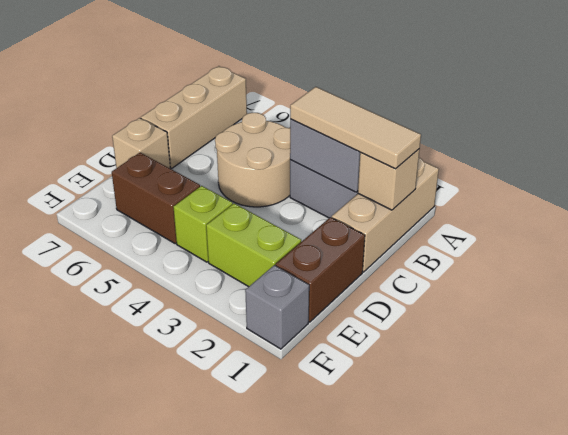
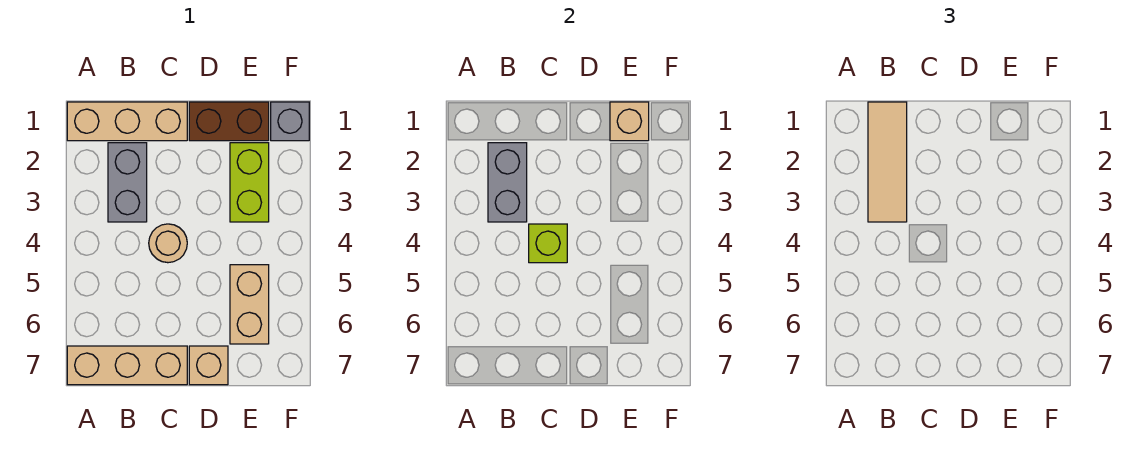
tan 1x1 brick [358,149,420,210] -> tan 1x1 brick moved to [610,102,649,141]
tan 2x2 round brick [215,113,290,207] -> tan 1x1 round brick [149,224,187,263]
lime 1x1 brick [174,186,233,262] -> lime 1x1 brick moved to [529,224,567,263]
brown 1x2 brick [112,153,200,244] -> tan 1x2 brick [230,265,269,344]

